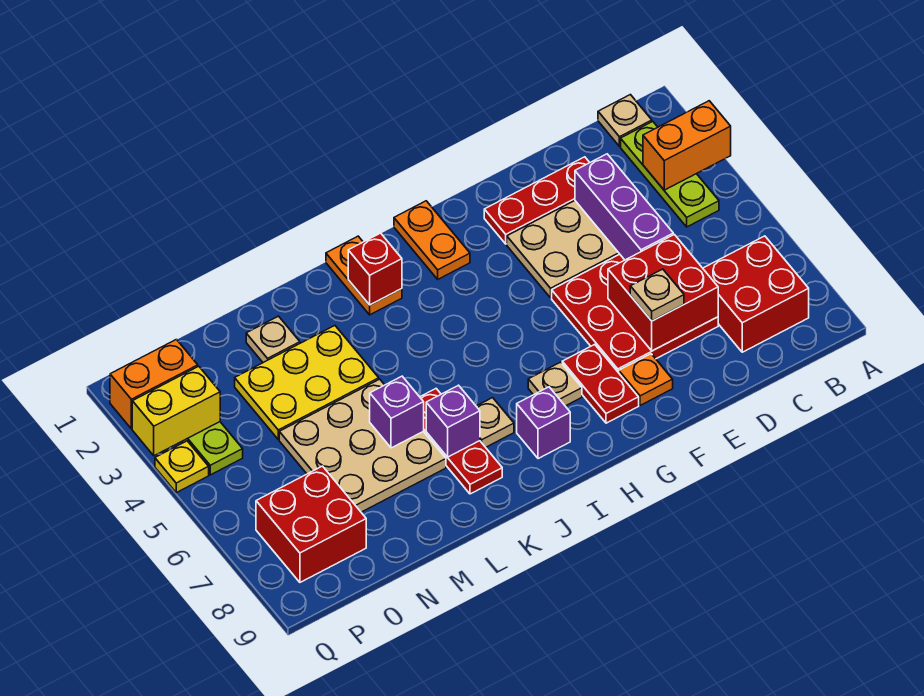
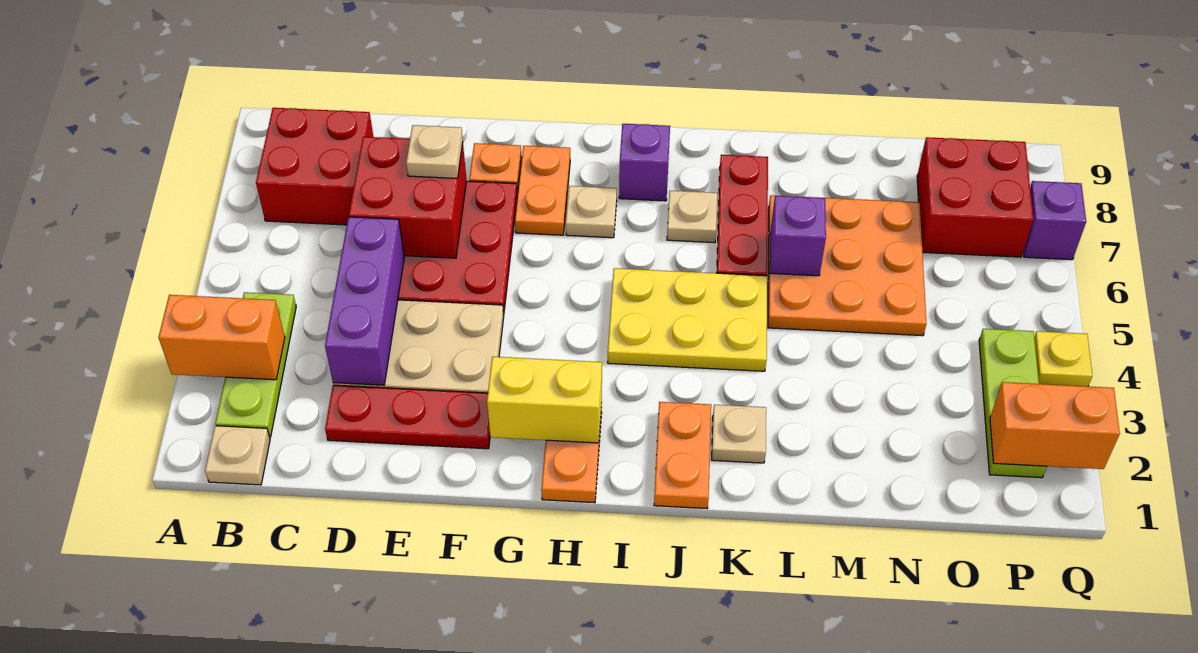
red 1x2 plate [562,344,639,423] -> orange 1x2 plate [515,146,570,235]
red 1x1 brick [348,233,402,305] -> none
purple 1x1 brick [426,385,480,457] -> purple 1x1 brick moved to [1023,181,1086,260]
yellow 2x3 plate [235,326,379,439] -> yellow 2x3 plate moved to [608,268,767,371]
tan 3x3 plate [279,379,446,512] -> orange 3x3 plate [768,195,927,336]
tan 1x1 plate [246,316,300,363] -> tan 1x1 plate moved to [712,405,766,463]
yellow 1x2 brick [132,366,220,456] -> yellow 1x2 brick moved to [487,357,602,443]

